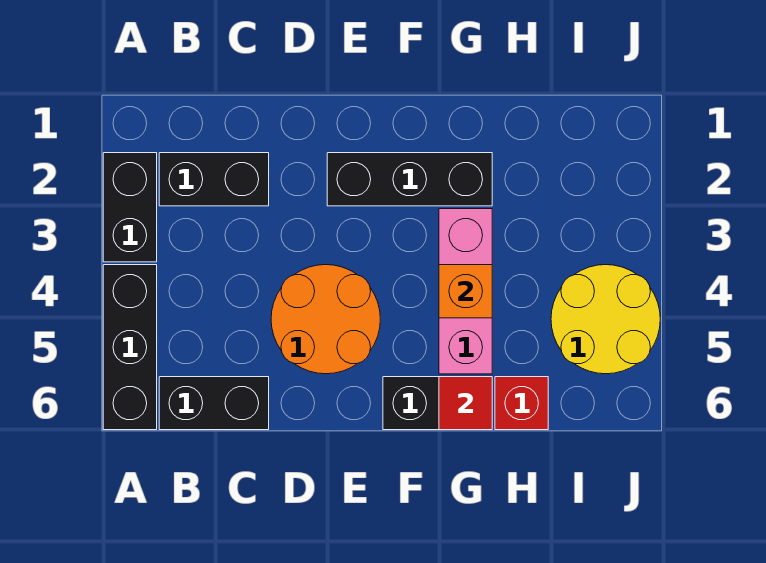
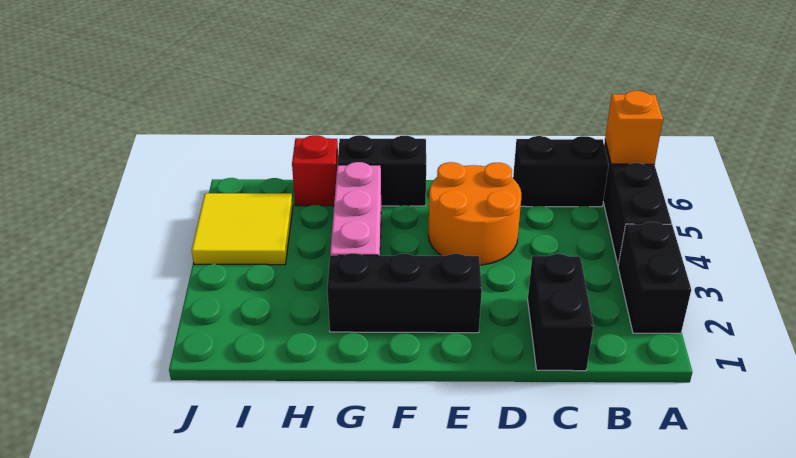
black 1x2 brick [159,153,269,206] -> black 1x2 brick turned to [528,254,593,371]
orange 1x1 brick [439,265,492,318] -> orange 1x1 brick moved to [605,91,663,164]
red 1x1 tile [439,377,492,430] -> none
yellow 2x2 round brick [551,265,660,374] -> yellow 2x2 tile [192,193,293,265]

